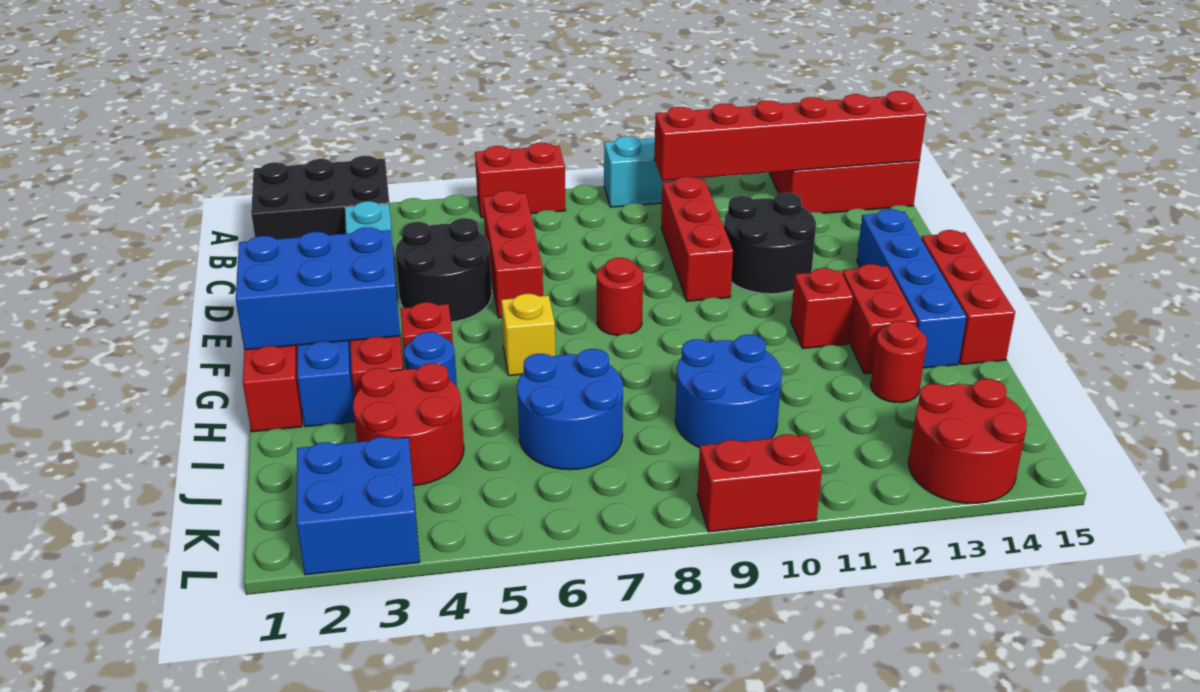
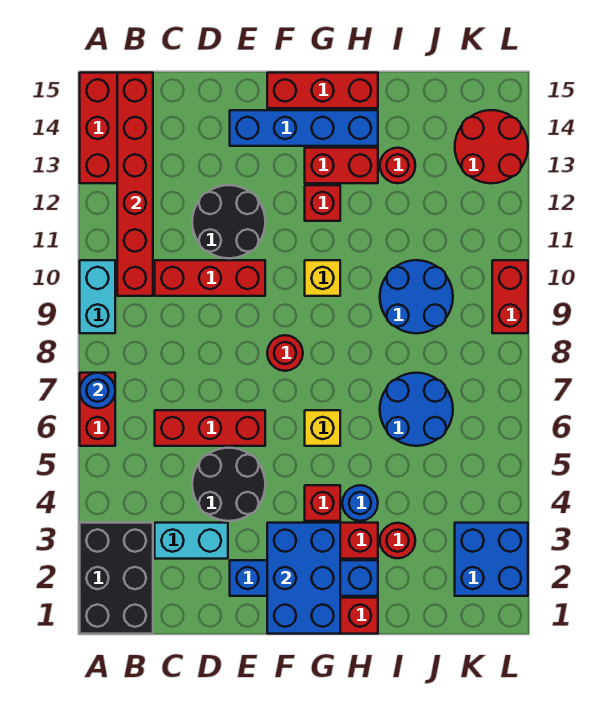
none -> blue 1x1 round brick [80,373,115,408]
none -> yellow 1x1 brick [305,260,340,296]
red 2x2 round brick [353,363,464,486] -> red 1x1 round brick [380,523,415,558]

